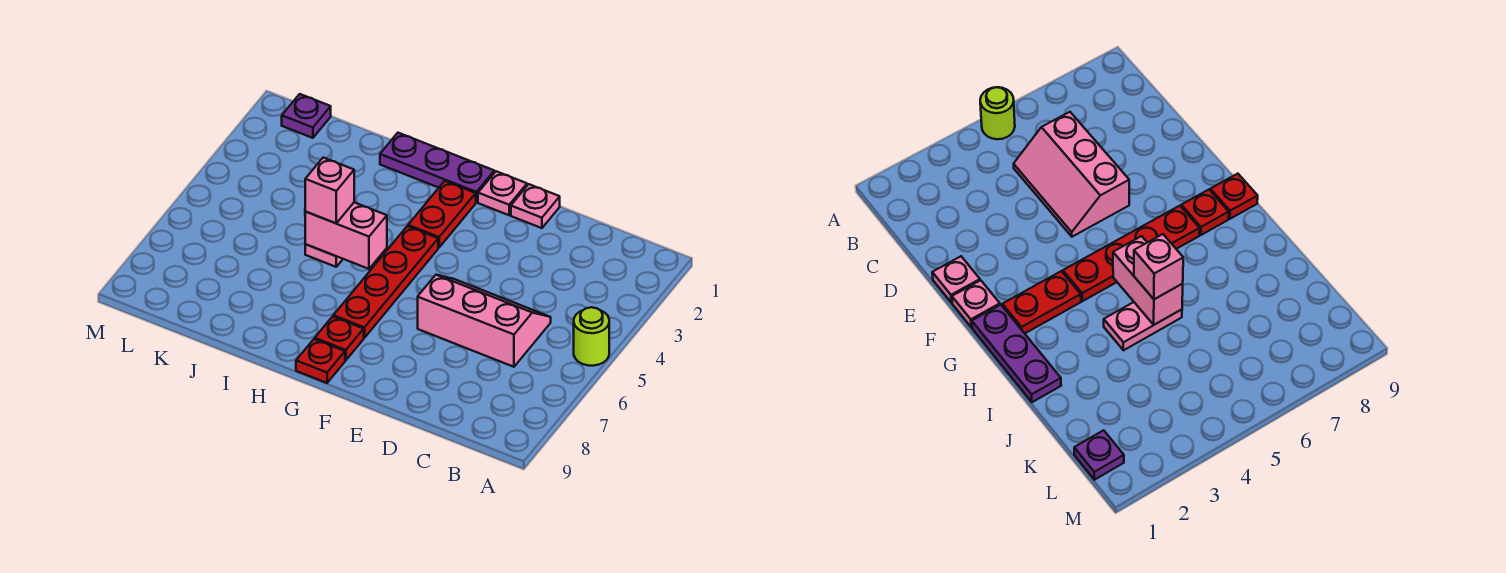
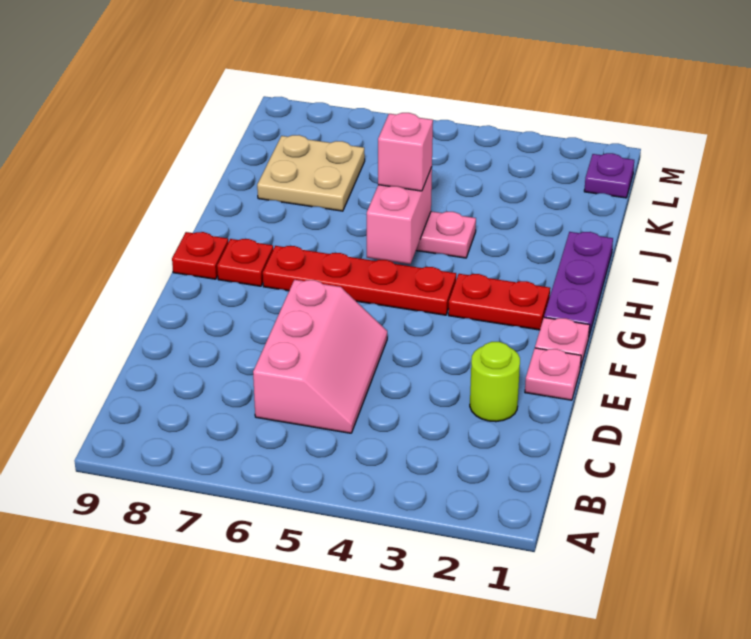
lime 1x1 round brick [574,307,609,366] -> lime 1x1 round brick moved to [470,342,520,422]
none -> tan 2x2 plate [257,135,365,211]

